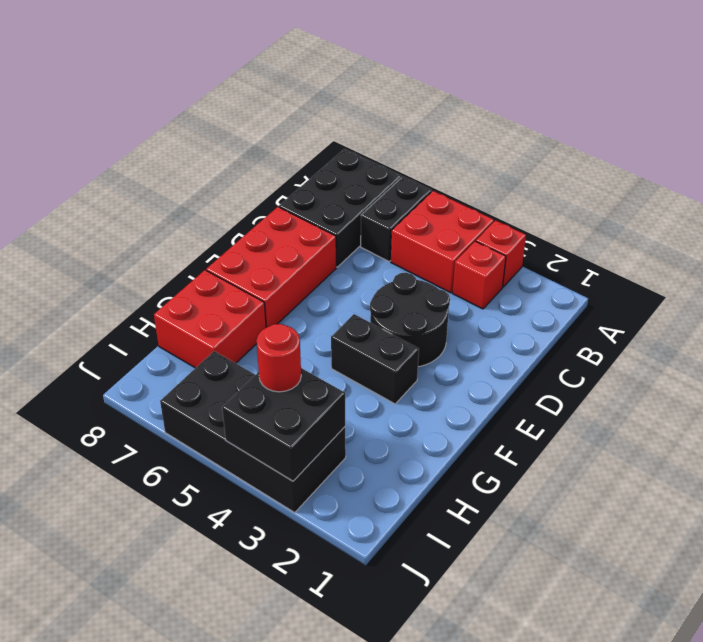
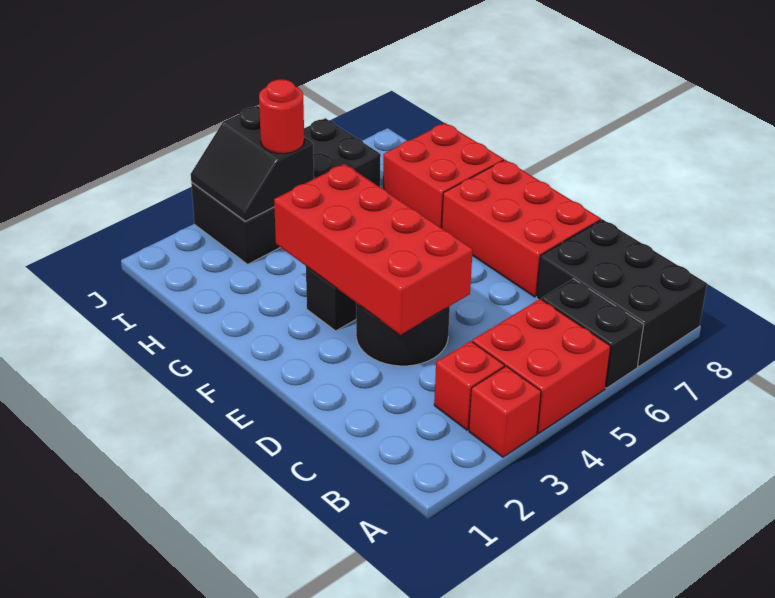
none -> red 2x4 brick [274,164,473,335]
black 2x2 brick [222,368,345,481] -> black 2x2 slope [191,106,314,221]

